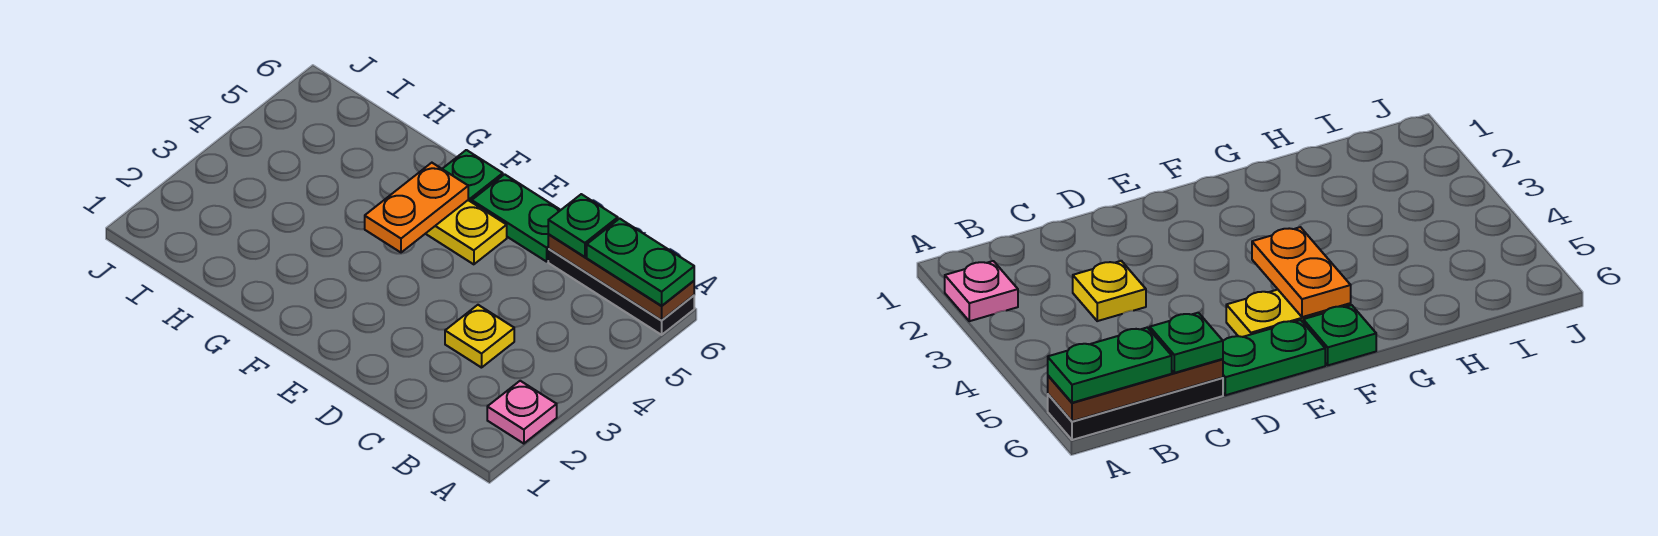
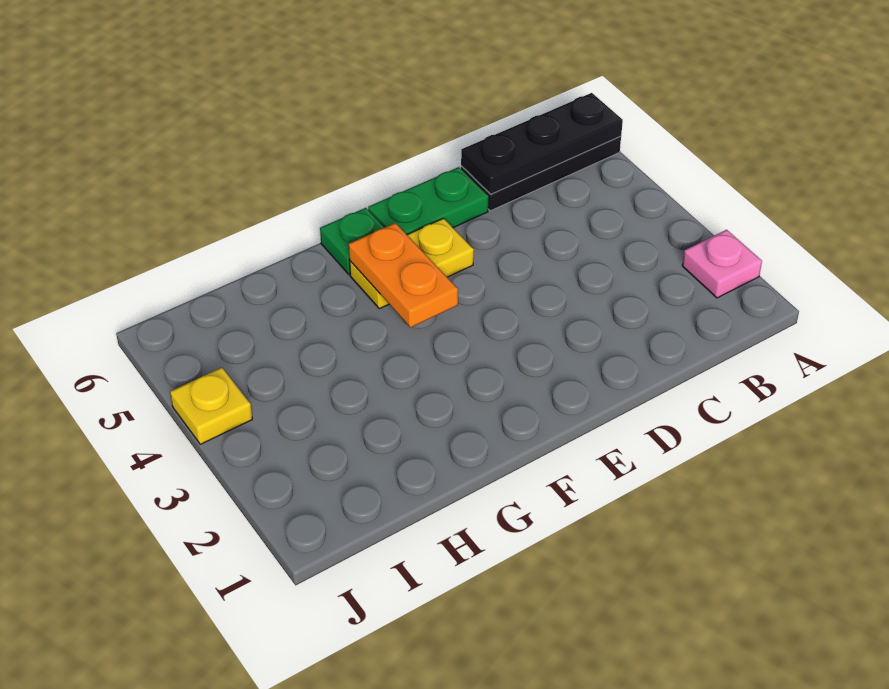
brown 1x3 plate [548,235,694,320] -> black 1x3 plate [461,93,623,194]
green 1x2 plate [587,219,694,306] -> none
yellow 1x1 plate [445,305,514,368] -> yellow 1x1 plate moved to [170,368,252,444]
green 1x1 plate [548,194,618,257] -> none

